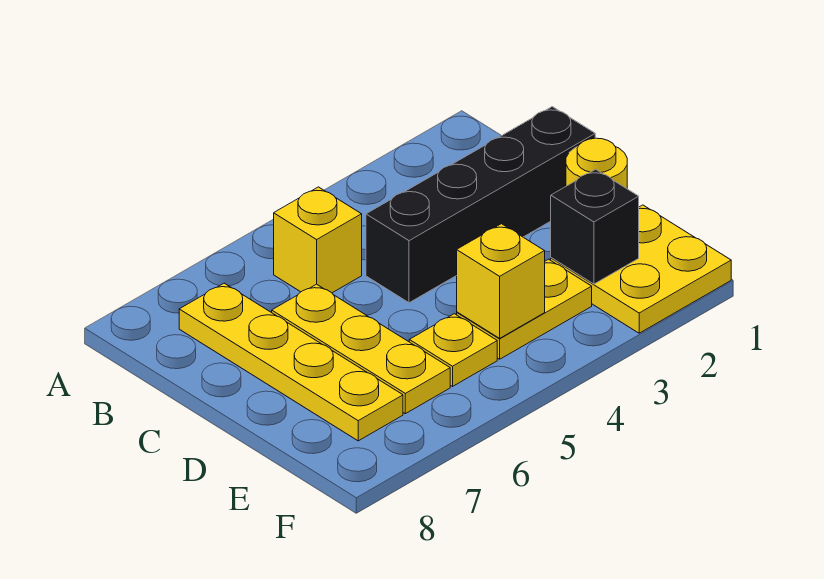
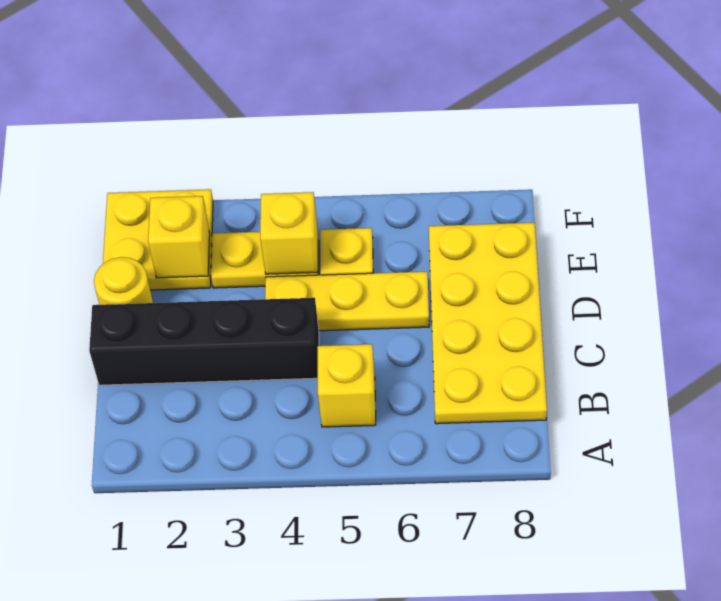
yellow 1x4 plate [179,283,403,441] -> yellow 2x4 plate [429,223,547,424]
yellow 1x3 plate [272,284,450,414] -> yellow 1x3 plate turned to [265,272,429,331]
black 1x1 brick [551,169,639,284] -> yellow 1x1 brick [148,196,210,278]

